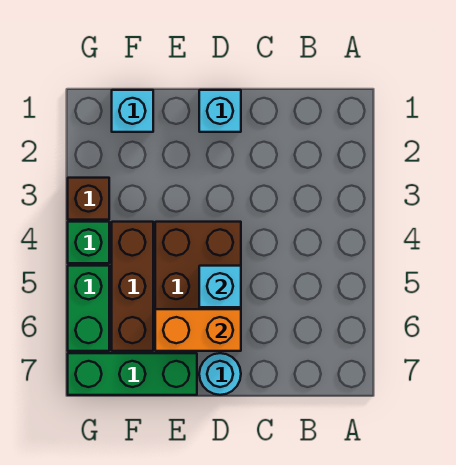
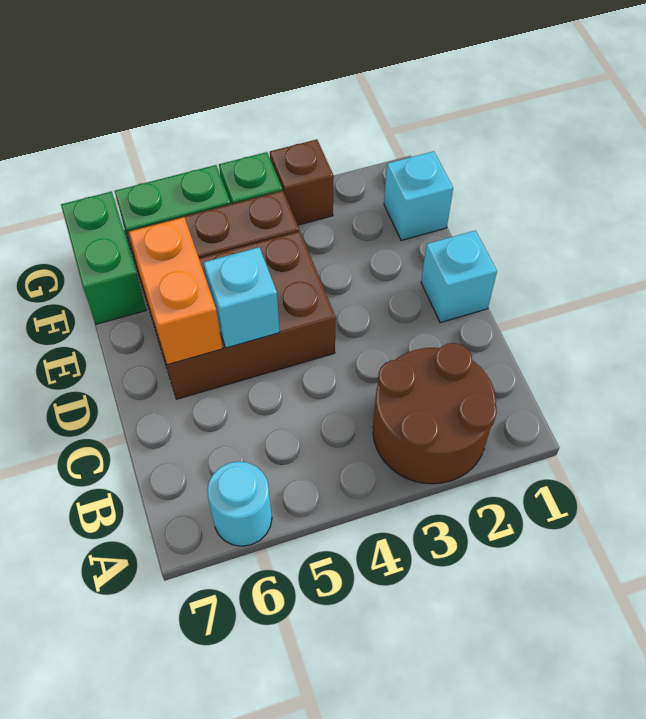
none -> brown 2x2 round brick [373,343,497,484]
cyan 1x1 round brick [199,353,241,395] -> cyan 1x1 round brick moved to [207,462,272,546]
green 1x3 brick [68,353,197,395] -> green 1x2 brick [61,191,146,324]

